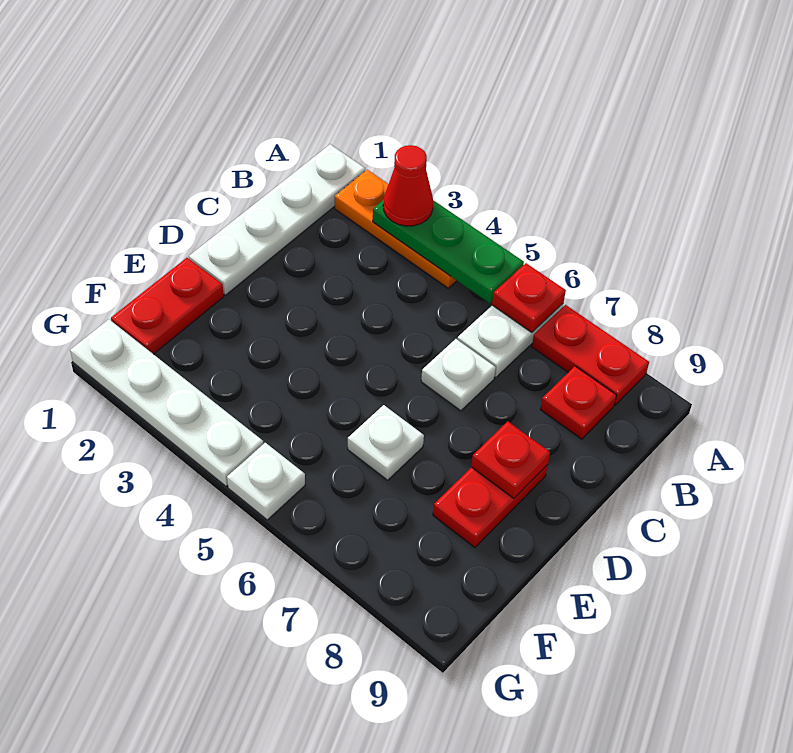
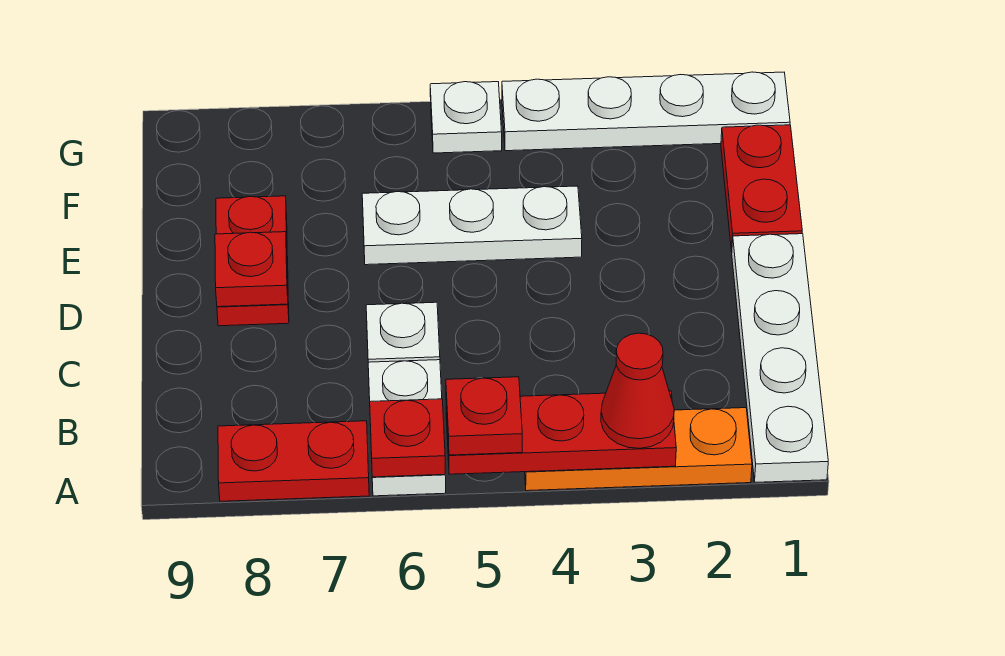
green 1x3 plate [373,200,524,303] -> red 1x3 plate [446,391,676,474]
red 1x1 plate [540,366,616,439] -> red 1x1 plate moved to [446,377,522,455]
white 1x1 plate [348,405,424,480] -> white 1x3 plate [362,186,582,265]

